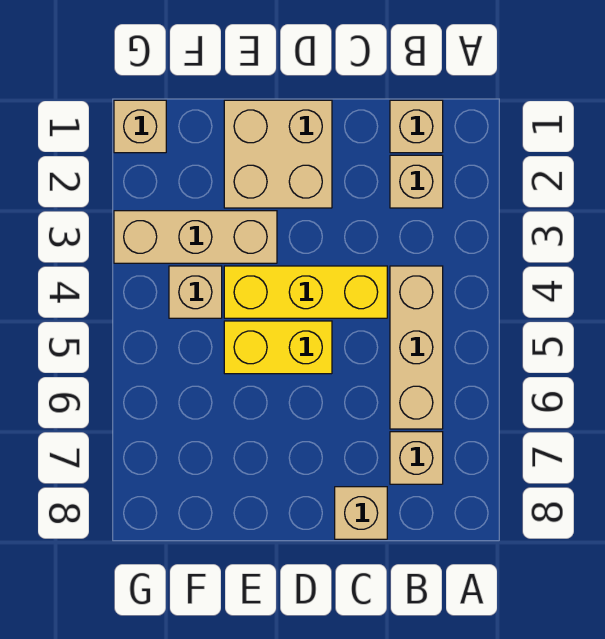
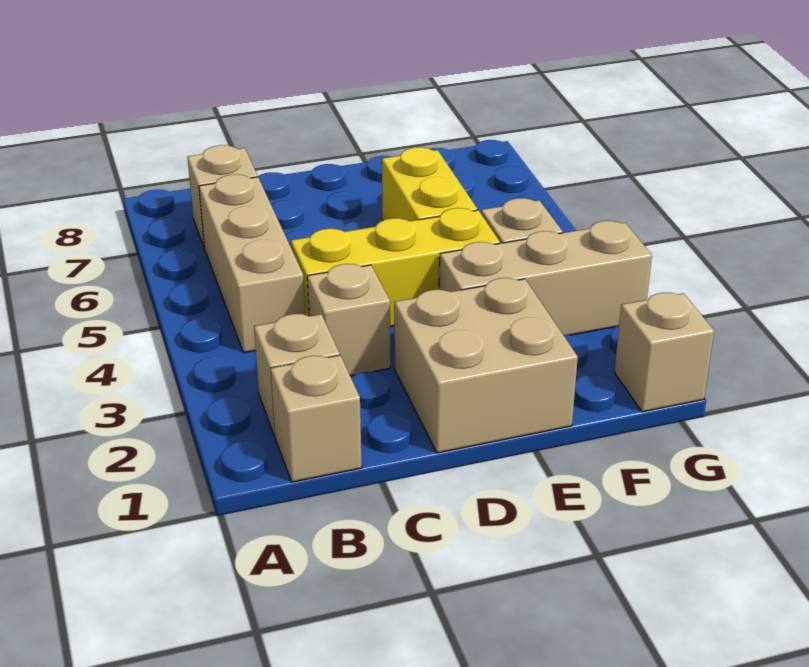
tan 1x1 brick [335,487,387,539] -> tan 1x1 brick moved to [307,264,390,376]
yellow 1x2 brick [224,321,332,374] -> yellow 1x2 brick turned to [382,147,477,221]

